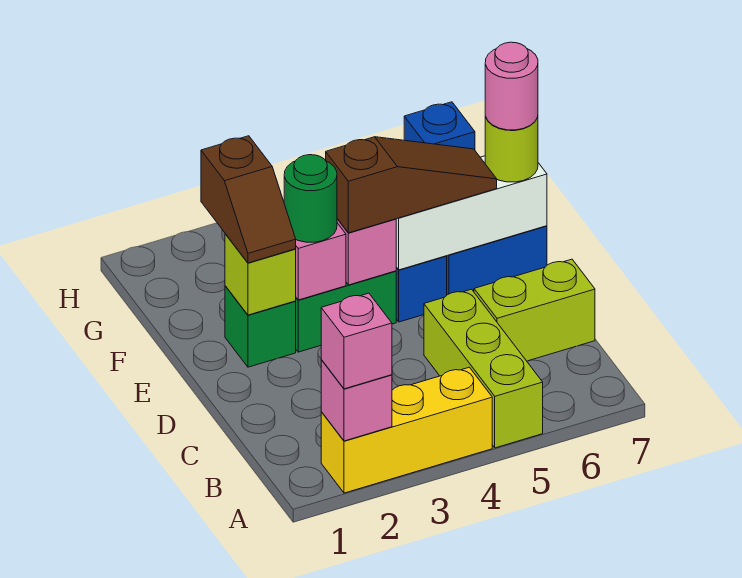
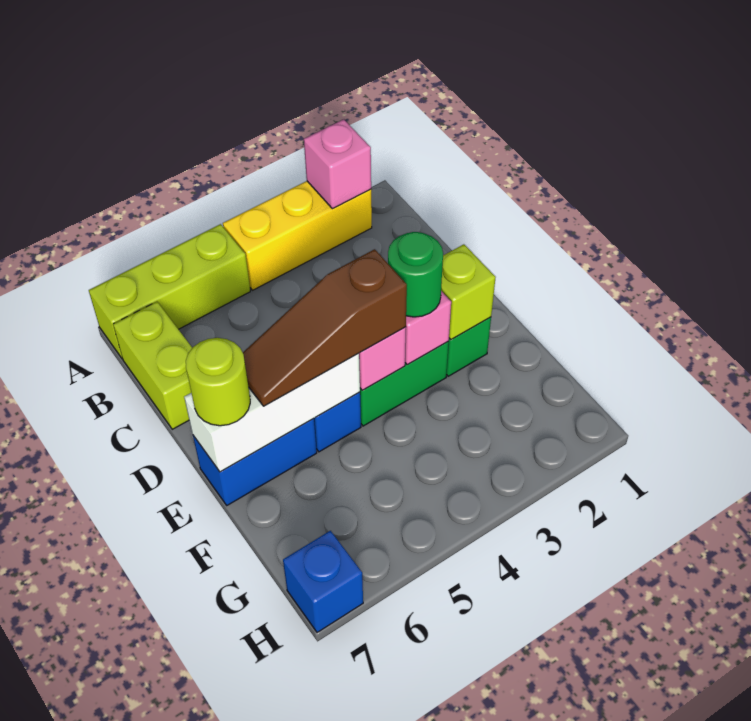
pink 1x1 brick [321,293,392,389] -> none
lime 1x3 brick [424,289,543,448] -> lime 1x3 brick turned to [89,224,250,359]
lime 1x2 brick [474,259,595,361] -> lime 1x2 brick turned to [113,302,192,429]
brown 1x2 slope [201,136,296,263] -> none
pink 1x1 round brick [485,42,538,130] -> none

